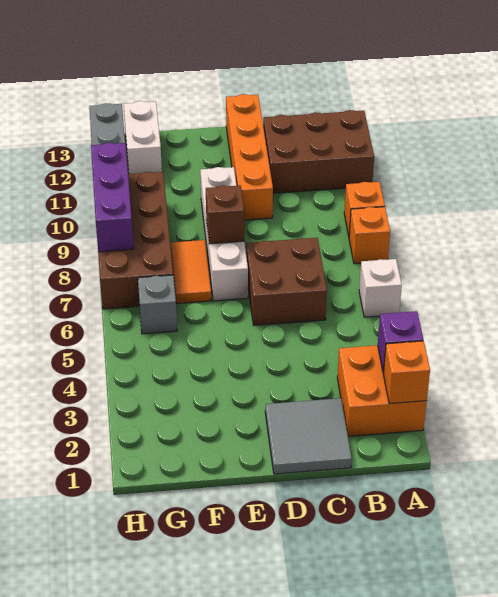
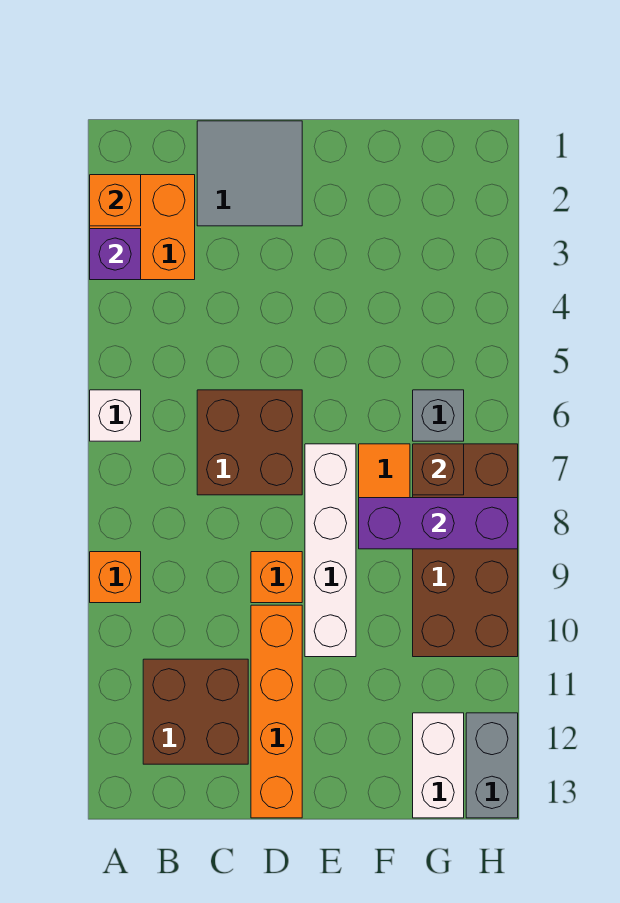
orange 1x1 brick [349,207,390,264] -> orange 1x1 brick moved to [251,552,302,603]
brown 2x3 brick [263,110,374,193] -> brown 2x2 brick [143,659,248,764]
brown 1x1 brick [206,185,244,244] -> brown 1x1 brick moved to [413,444,464,495]
purple 1x3 brick [91,143,134,252] -> purple 1x3 brick turned to [359,498,518,549]

